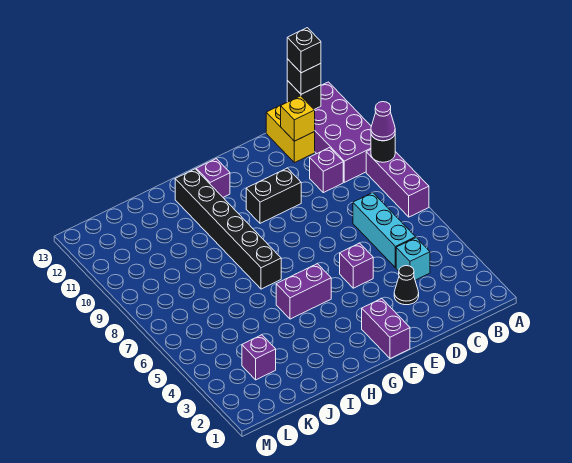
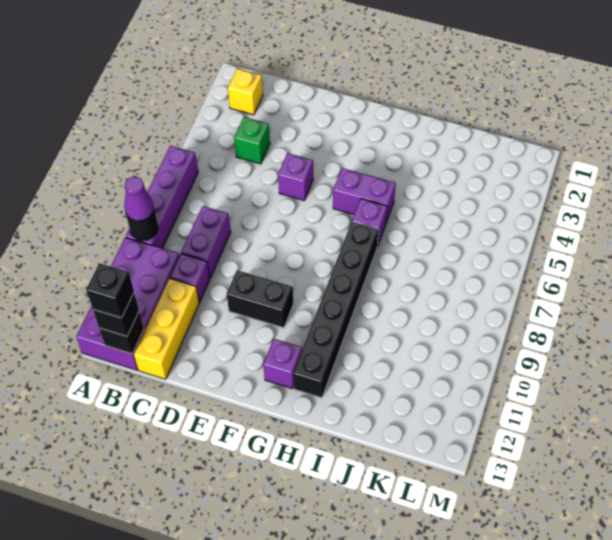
purple 1x3 brick [366,150,429,217] -> purple 1x4 brick [126,146,198,248]
cyan 1x1 brick [396,238,430,280] -> green 1x1 brick [234,117,270,164]
cyan 1x3 brick [353,193,416,268] -> none
yellow 1x2 brick [266,103,315,163] -> yellow 1x3 brick [134,278,199,379]
yellow 1x1 brick [281,96,315,141] -> yellow 1x1 brick moved to [228,69,263,115]
black 1x1 cone [394,266,419,305] -> none
purple 1x2 brick [362,298,410,358] -> purple 1x2 brick moved to [181,206,231,278]
purple 1x1 brick [242,335,276,380] -> purple 1x1 brick moved to [352,199,387,246]

